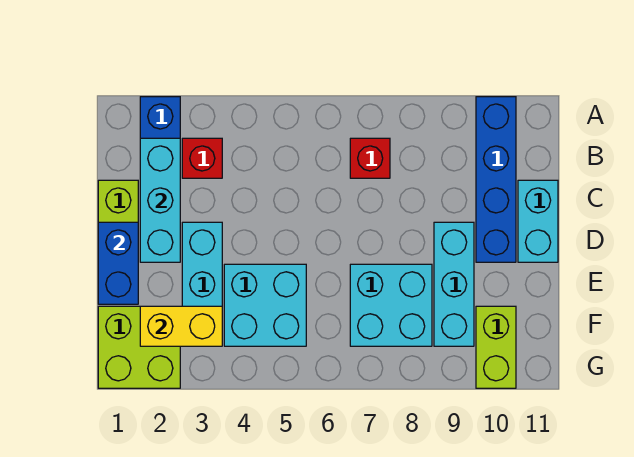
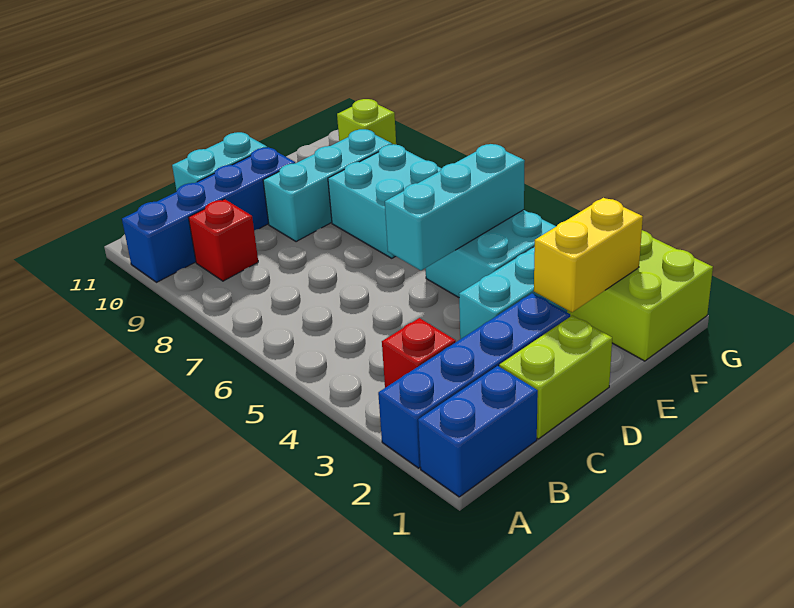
cyan 1x3 brick [140,138,180,262] -> cyan 1x3 brick moved to [385,144,525,270]
red 1x1 brick [350,138,390,178] -> red 1x1 brick moved to [188,199,258,281]
blue 1x2 brick [98,222,138,304] -> blue 1x2 brick moved to [418,366,538,497]
yellow 1x2 brick [140,306,222,346] -> yellow 1x2 brick turned to [534,198,643,312]
lime 1x2 brick [476,306,516,388] -> lime 1x1 brick [337,99,396,145]

